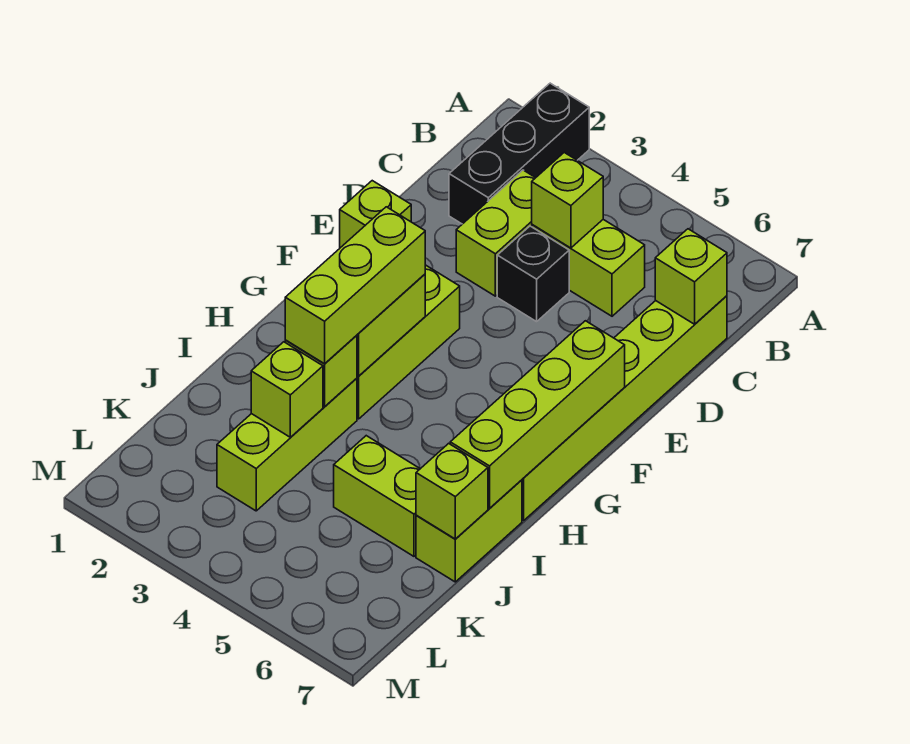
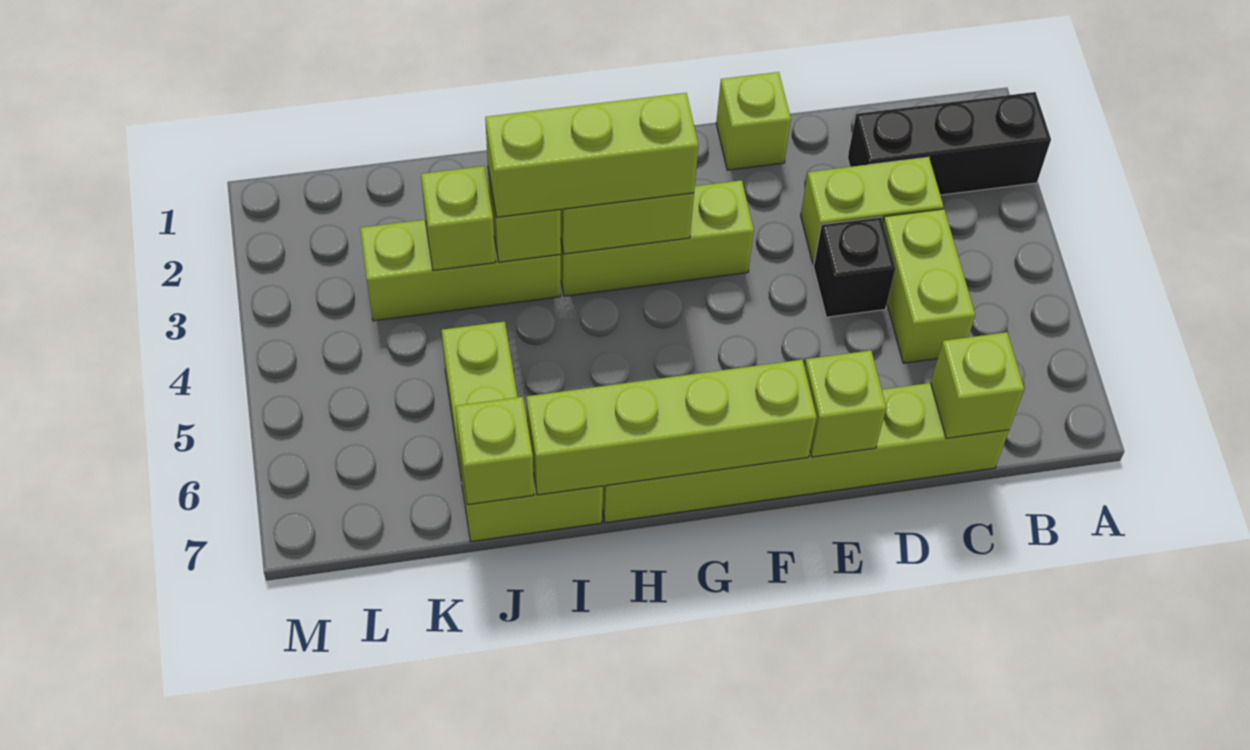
lime 1x1 brick [532,153,603,248] -> lime 1x1 brick moved to [804,350,886,457]

